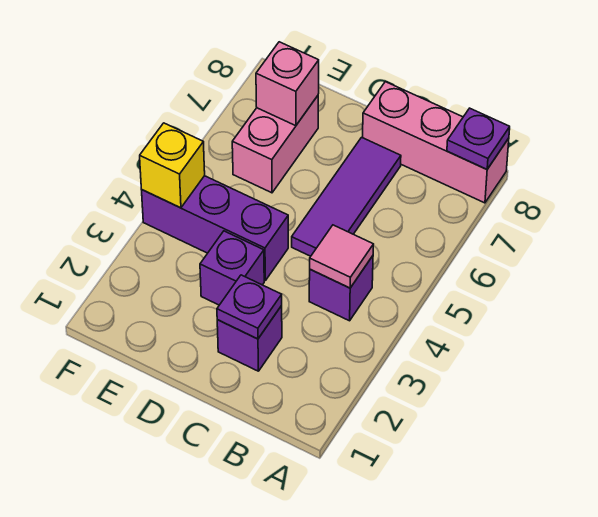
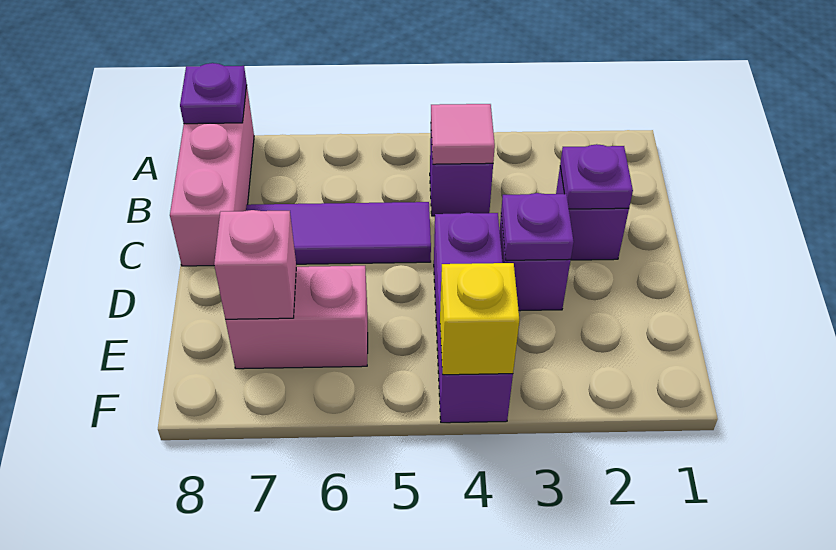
none -> purple 1x1 plate [501,193,574,260]

